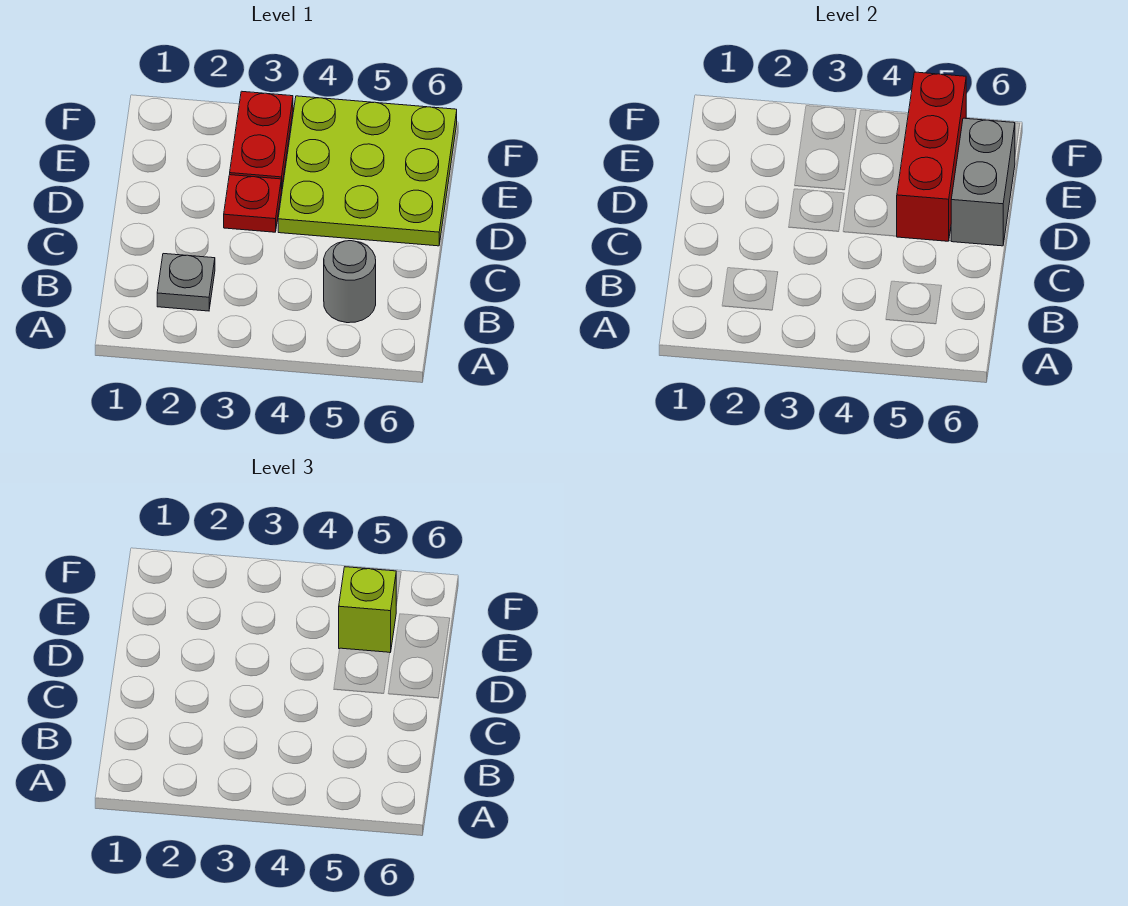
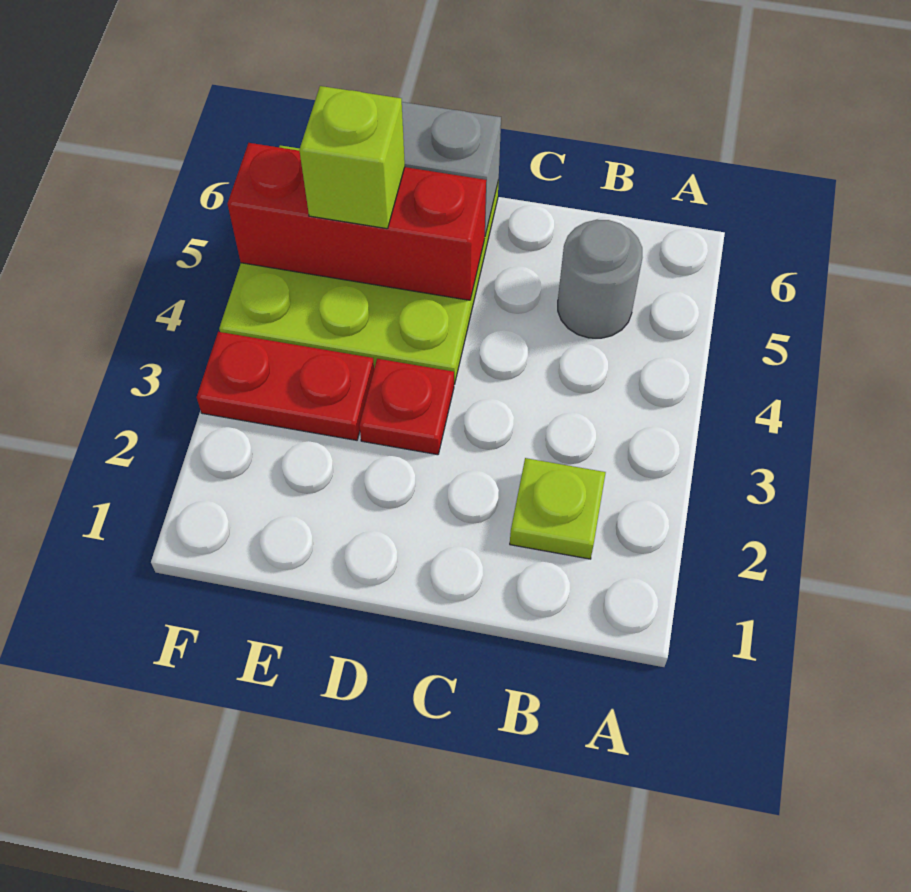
grey 1x1 plate [157,254,215,311] -> lime 1x1 plate [510,458,606,559]

